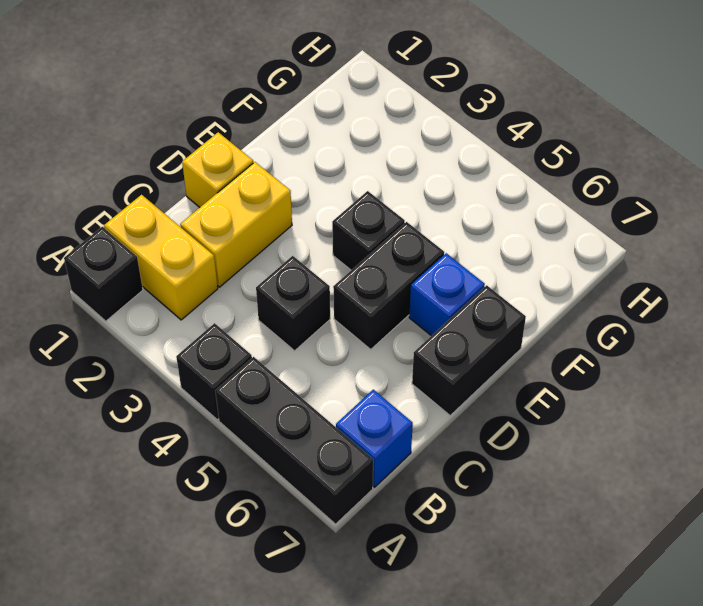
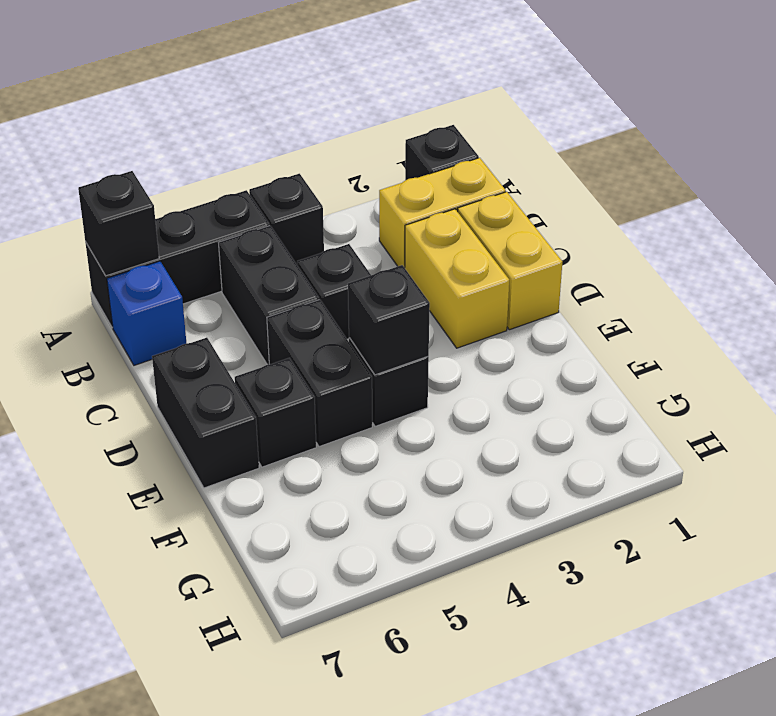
none -> black 1x1 brick [78,171,159,276]
none -> black 1x2 brick [218,226,319,365]
yellow 1x1 brick [182,132,253,207] -> yellow 1x2 brick [458,192,562,330]
none -> black 1x1 brick [348,265,430,375]
blue 1x1 brick [409,253,485,336] -> black 1x1 brick [235,358,316,467]

